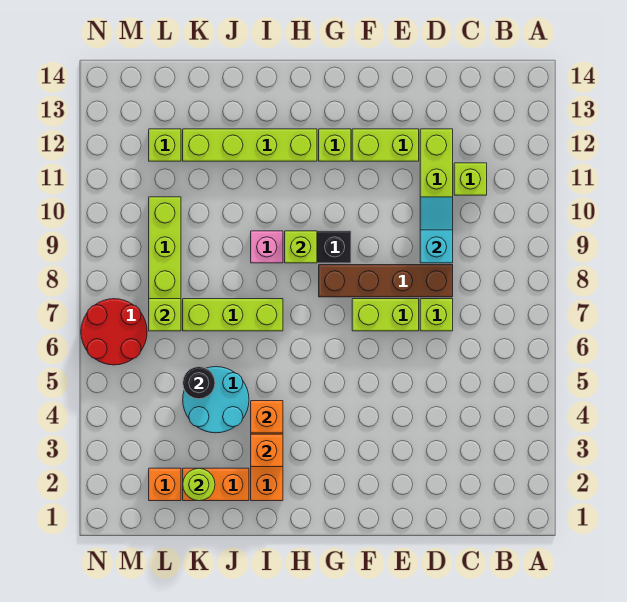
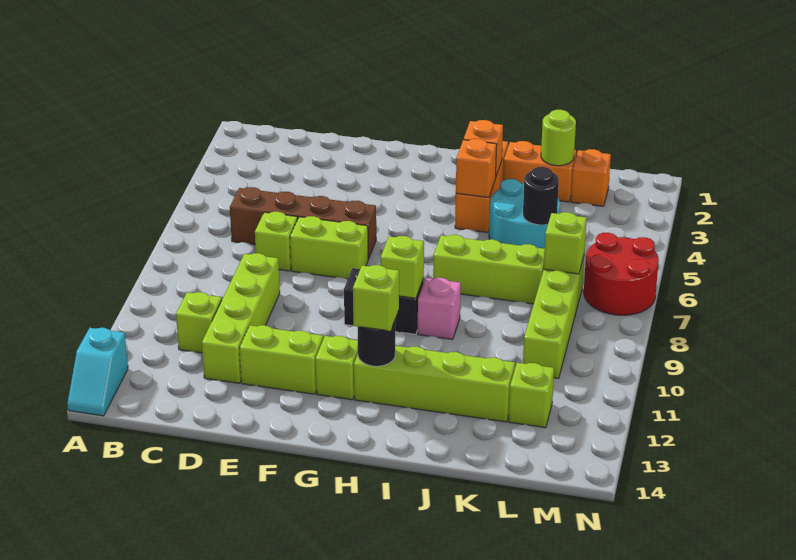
brown 1x4 brick [319,265,453,297] -> brown 1x4 brick moved to [230,187,376,259]
cyan 1x2 slope [420,197,453,263] -> cyan 1x2 slope moved to [67,328,128,416]
none -> black 1x1 round brick [358,321,395,366]
none -> lime 1x1 brick [353,265,399,331]

